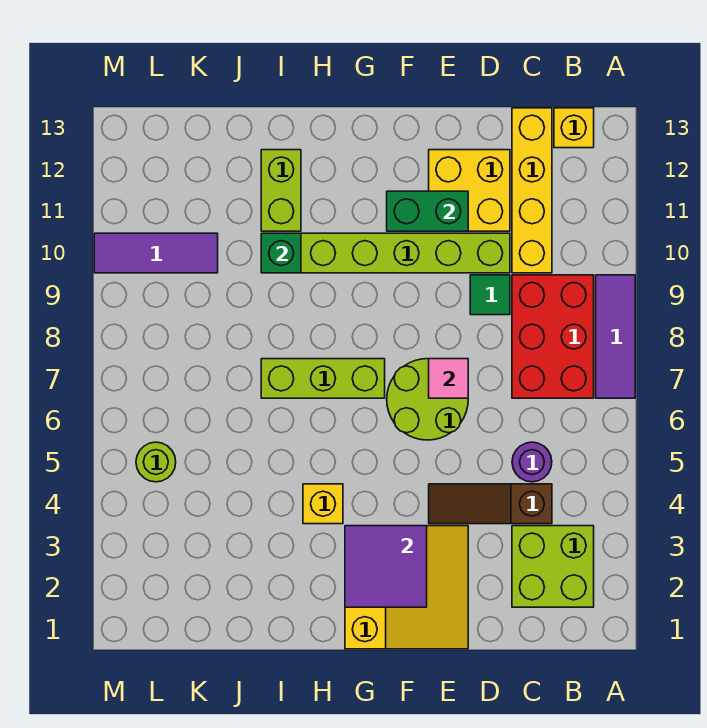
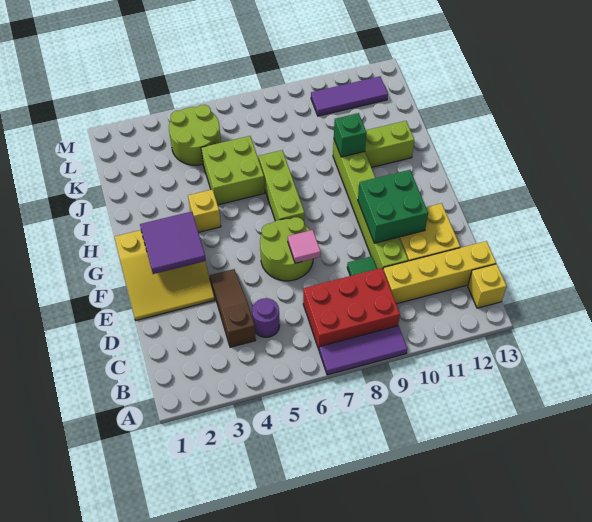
lime 2x2 brick [512,526,594,607] -> lime 2x2 brick moved to [201,136,265,205]
green 1x2 brick [387,191,468,231] -> green 2x2 brick [358,170,428,243]
purple 1x3 tile [94,233,218,273] -> purple 1x3 tile turned to [311,76,388,116]
lime 1x1 round brick [136,442,176,482] -> lime 2x2 round brick [169,105,221,165]

